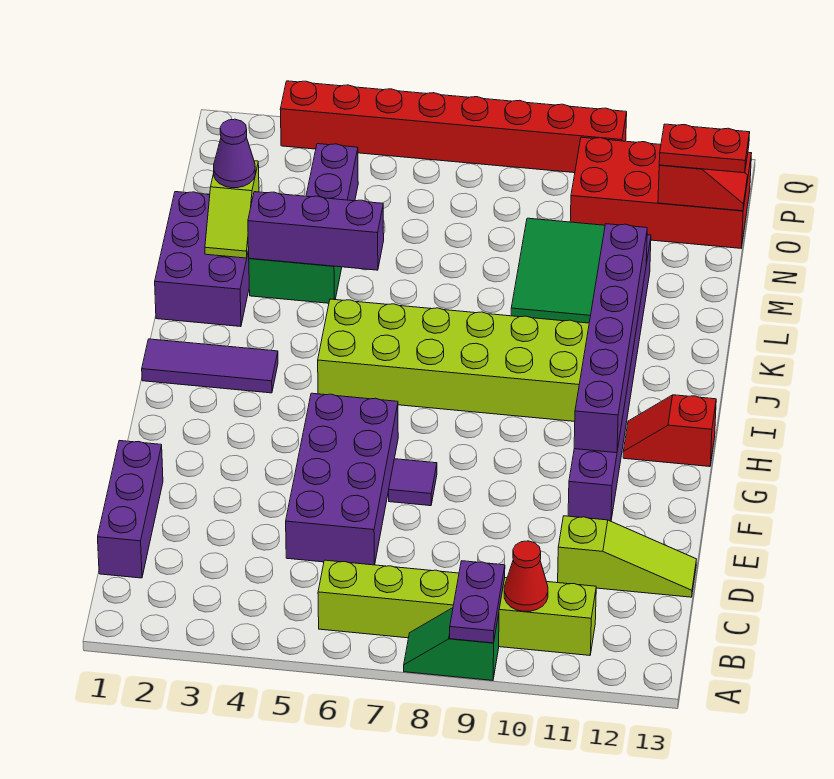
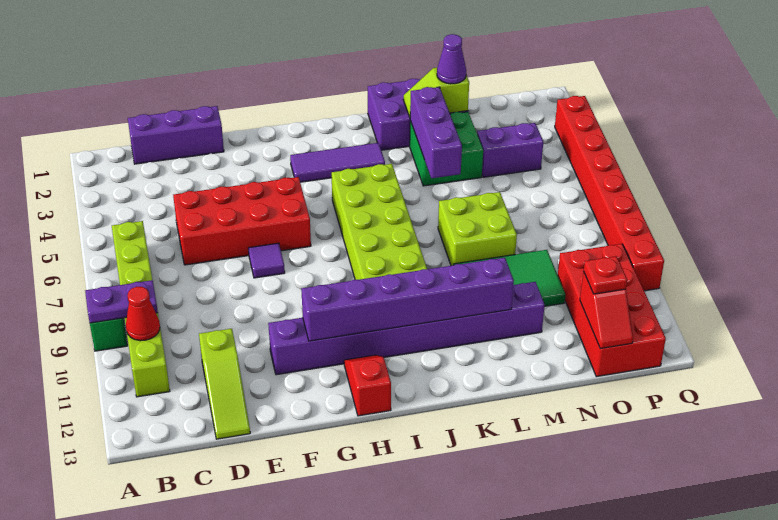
purple 2x4 brick [286,393,398,565] -> red 2x4 brick [173,177,311,265]
purple 1x3 tile [142,339,278,393] -> purple 1x3 tile turned to [290,143,385,182]
none -> lime 2x2 brick [438,192,517,266]
red 1x2 plate [659,124,750,173] -> red 1x1 plate [584,256,627,294]

